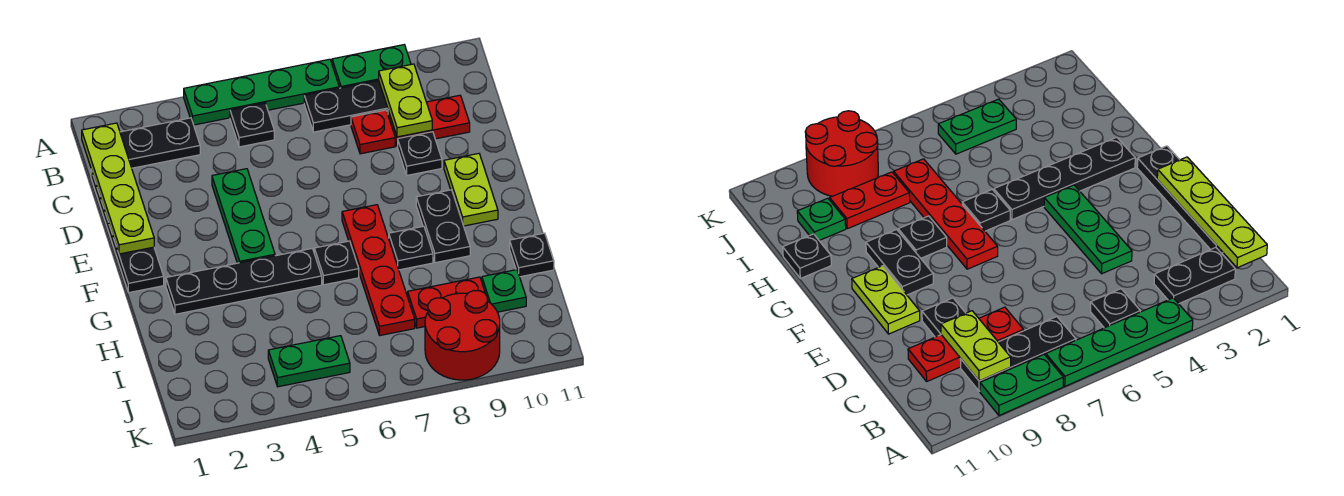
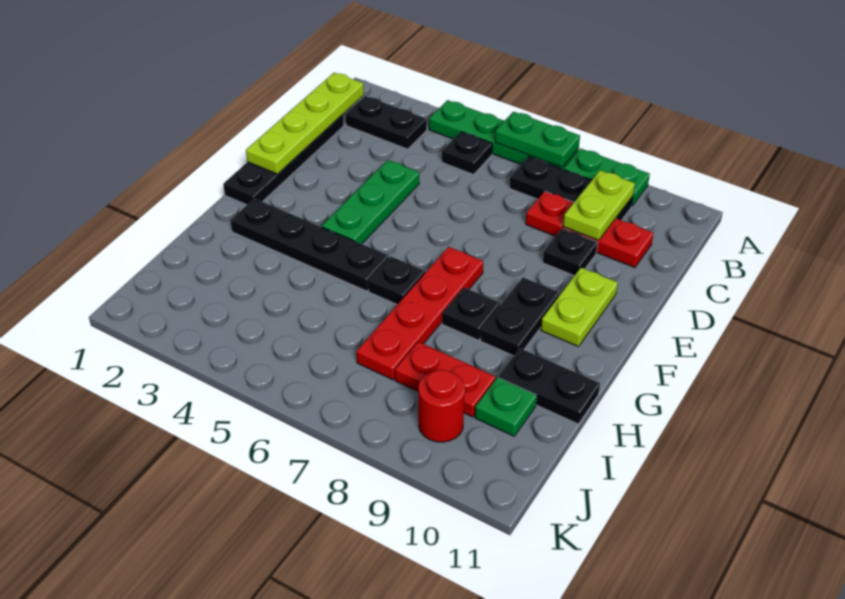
black 1x1 plate [510,233,554,277] -> black 1x2 plate [498,348,600,424]
green 1x2 plate [268,336,350,387] -> green 1x2 plate moved to [495,112,580,167]
red 2x2 round brick [425,291,500,380] -> red 1x1 round brick [418,370,465,442]

